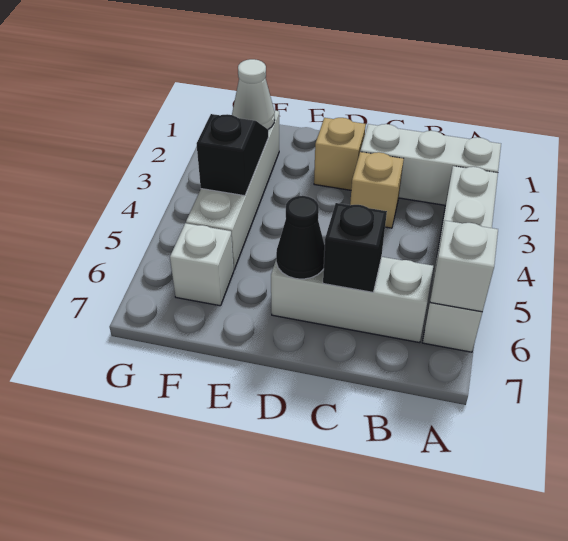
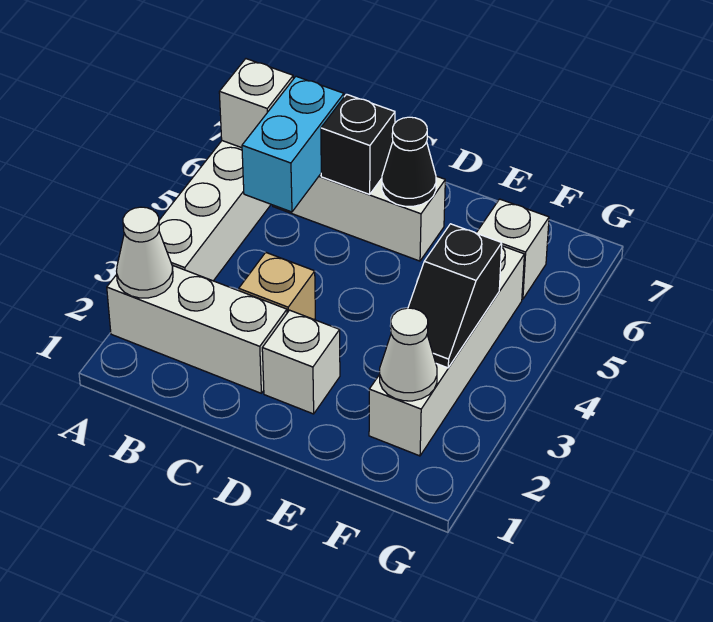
none -> white 1x1 cone [117,207,173,298]
none -> cyan 1x2 brick [242,76,344,212]
tan 1x1 brick [314,118,366,190] -> white 1x1 brick [262,310,340,414]

